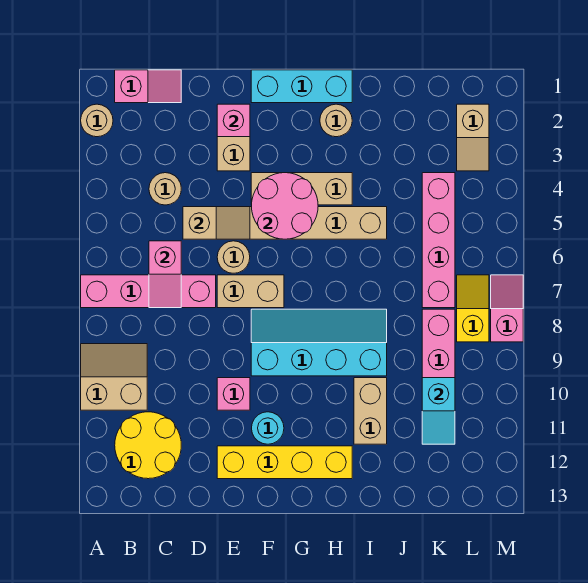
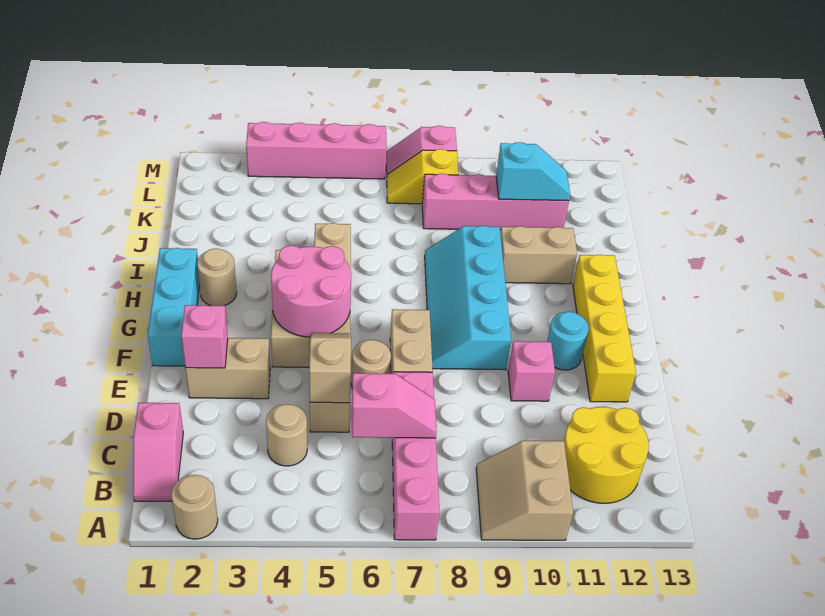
pink 1x2 slope [115,70,181,103] -> pink 1x2 slope turned to [133,403,183,501]
pink 1x4 brick [422,173,455,308] -> pink 1x4 brick moved to [246,122,387,179]
tan 1x2 slope [457,104,489,171] -> none

